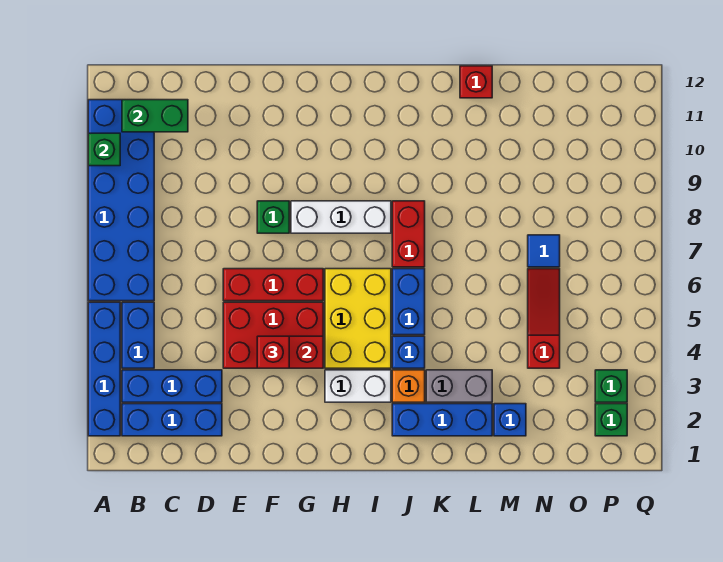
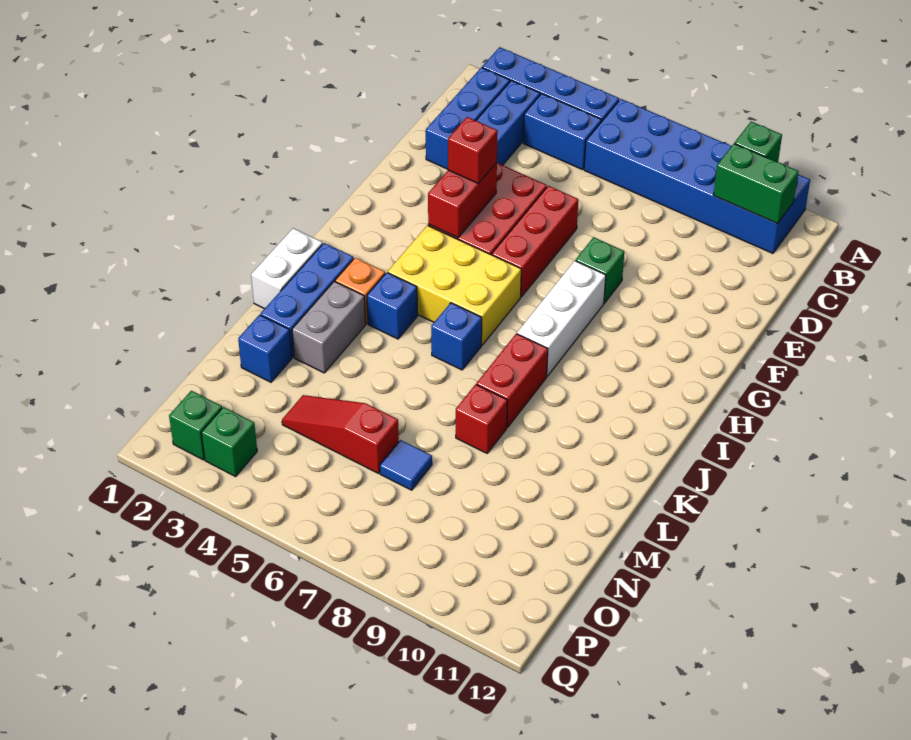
green 1x2 brick [122,100,188,132] -> green 1x2 brick turned to [714,144,798,224]
white 1x2 brick [325,370,391,402] -> white 1x2 brick moved to [251,228,323,309]
blue 1x2 brick [392,269,425,335] -> blue 1x1 brick [431,303,482,370]
red 1x2 brick [392,201,425,267] -> red 1x2 brick turned to [476,334,548,427]
red 1x1 brick [460,66,492,98] -> red 1x1 brick moved to [456,384,507,453]
red 1x3 slope [528,269,560,368] -> red 1x3 slope turned to [282,395,399,473]

